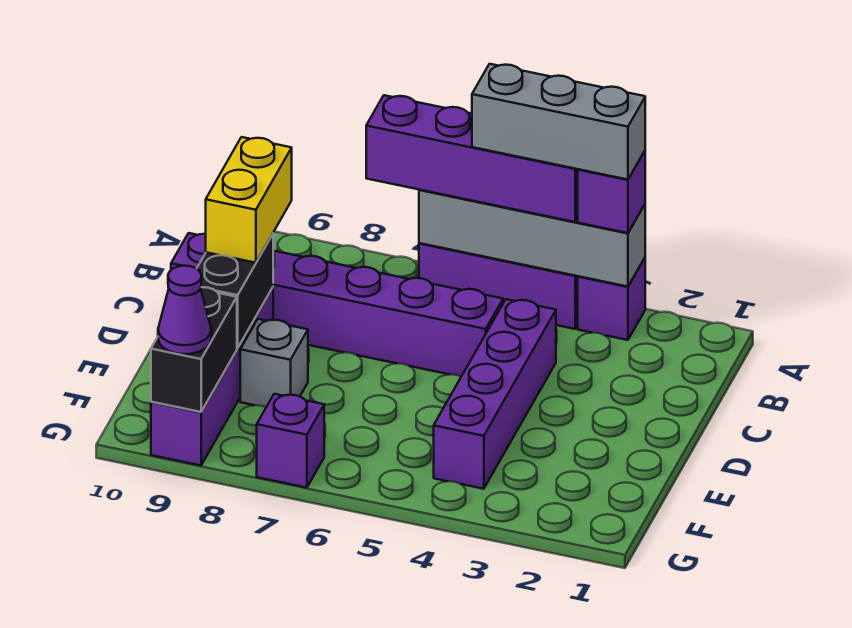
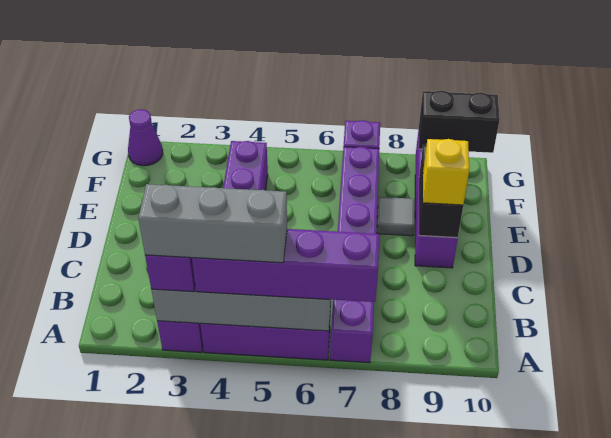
purple 1x6 brick [171,233,503,376] -> purple 1x6 brick turned to [330,147,379,363]
yellow 1x2 brick [206,137,292,263] -> yellow 1x1 brick [423,139,469,205]
grey 1x1 brick [240,319,308,407] -> grey 1x1 tile [377,197,415,236]
black 1x2 brick [151,287,237,412] -> black 1x2 brick turned to [419,91,500,153]
purple 1x1 cone [158,266,211,354] -> purple 1x1 cone moved to [128,109,163,166]

